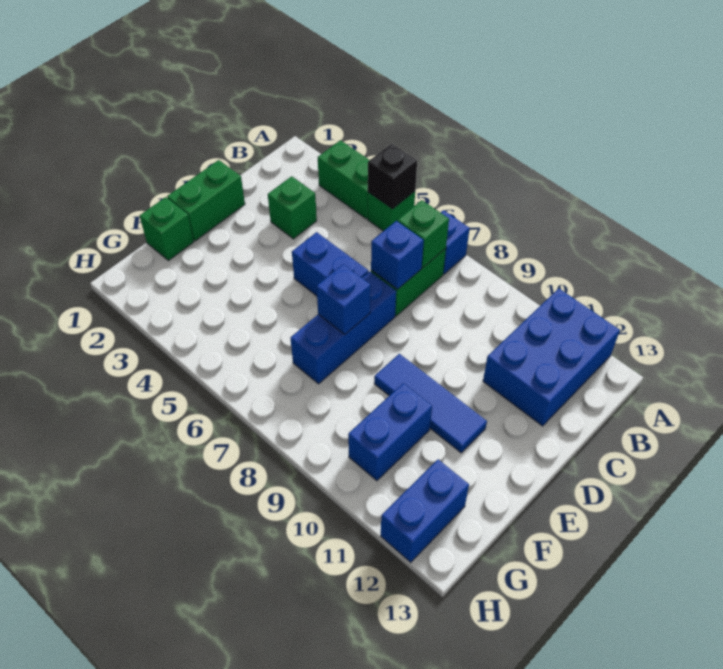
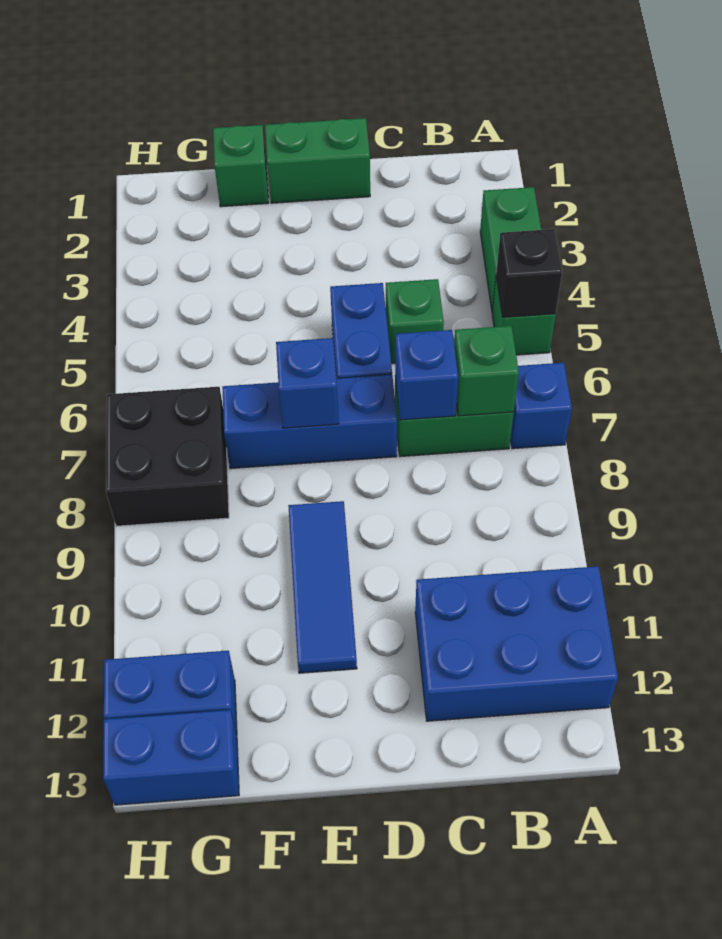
green 1x1 brick [268,176,317,239] -> green 1x1 brick moved to [386,279,444,364]
blue 1x2 brick [348,383,432,481] -> blue 1x2 brick moved to [103,710,239,805]
none -> black 2x2 brick [106,387,229,526]

